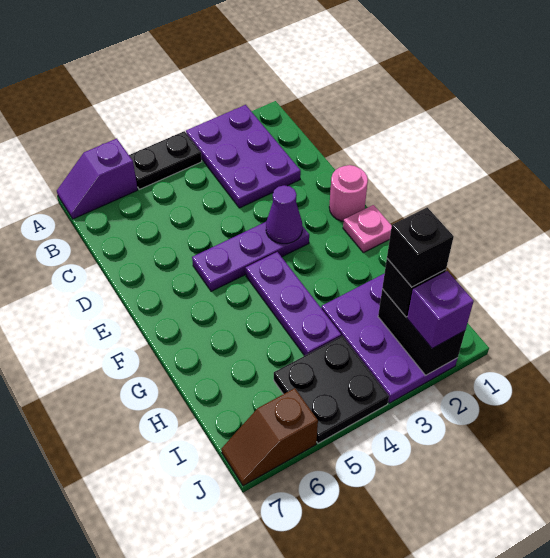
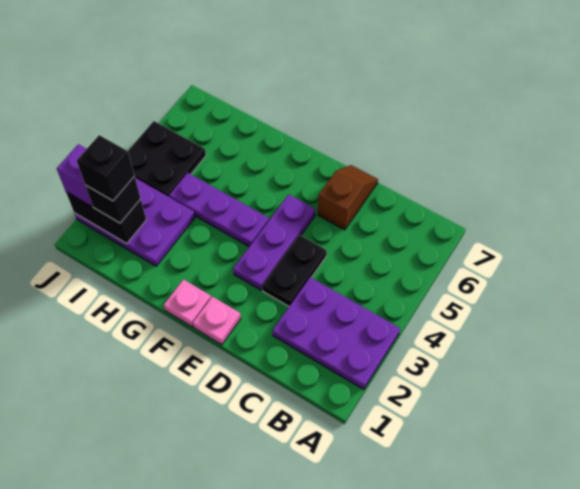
black 1x2 plate [129,131,202,189] -> black 1x2 plate moved to [262,235,327,306]
purple 1x2 slope [57,139,138,219] -> none
pink 1x1 round brick [329,165,368,222] -> pink 1x1 plate [193,297,241,345]
purple 1x1 cone [266,185,302,244] -> none
brown 1x2 slope [221,388,318,486] -> brown 1x2 slope moved to [318,165,378,230]

